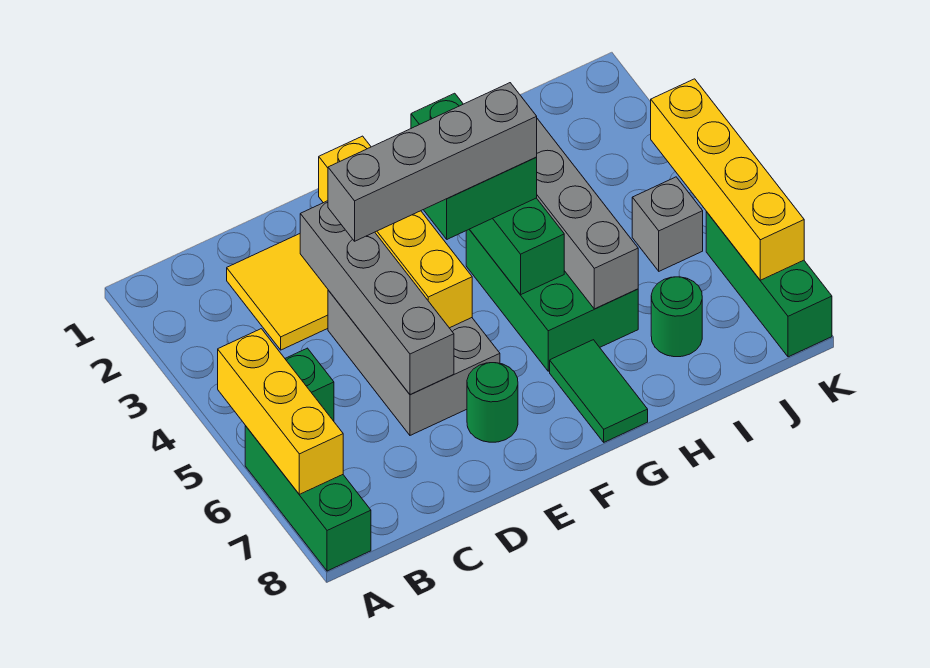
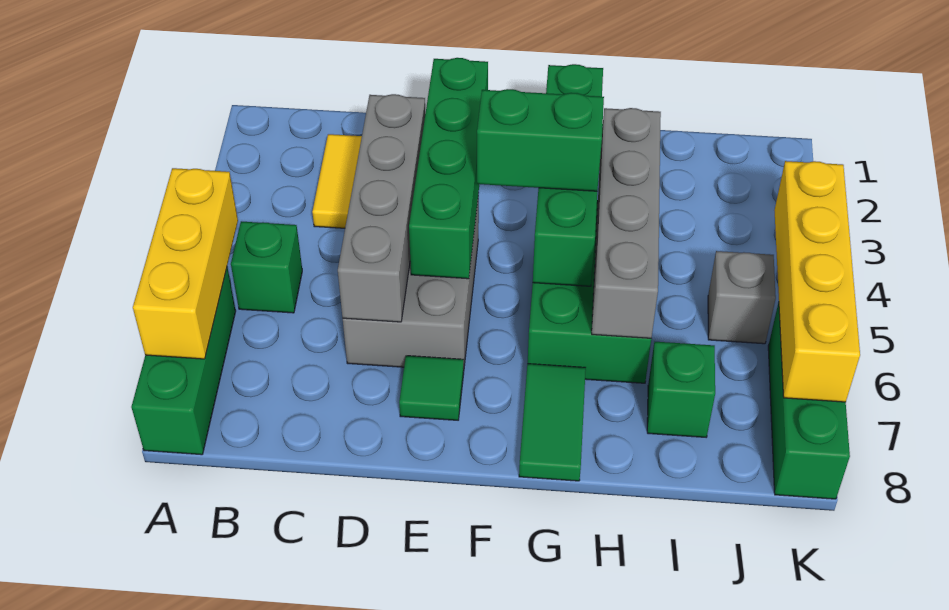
grey 1x4 brick [328,83,537,241] -> none
yellow 1x4 brick [319,136,472,328] -> green 1x4 brick [409,58,488,279]
green 1x1 round brick [467,363,518,442] -> green 1x1 tile [399,356,464,420]
green 1x1 round brick [651,277,702,357] -> green 1x1 brick [647,342,715,437]

